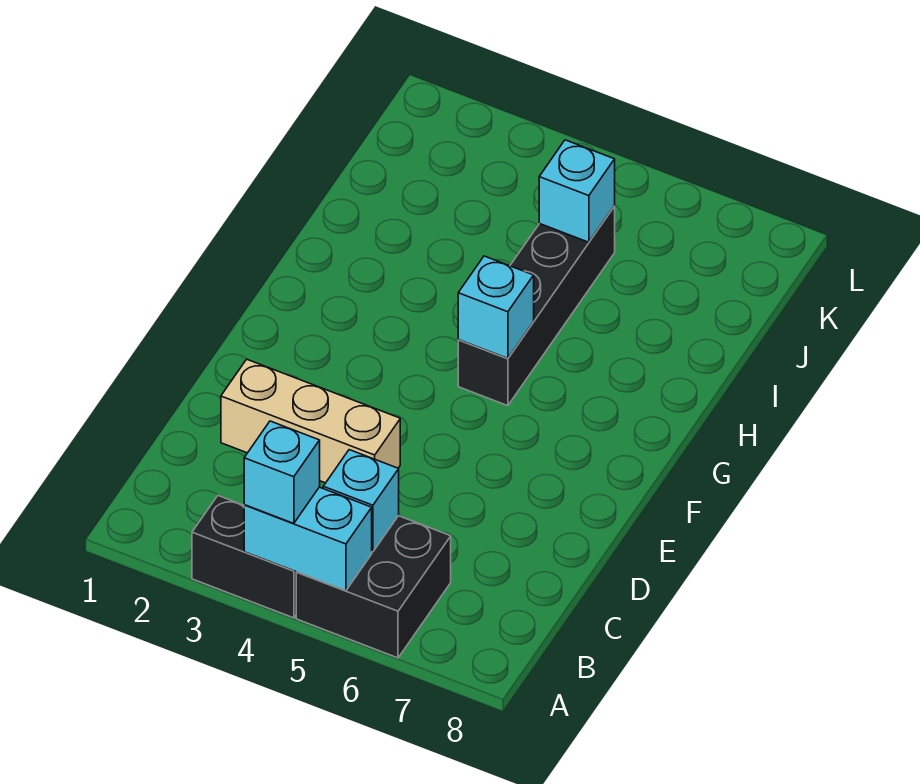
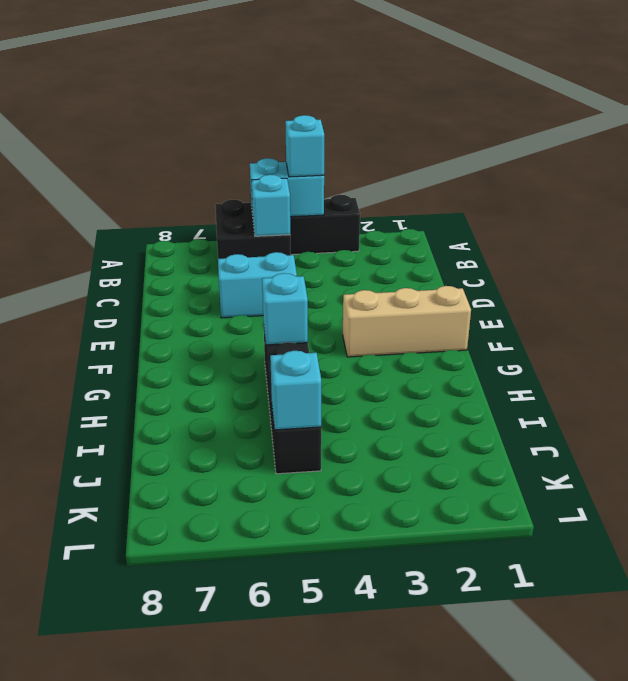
tan 1x3 brick [221,359,400,483] -> tan 1x3 brick moved to [343,286,471,357]
none -> cyan 1x2 brick [218,252,297,318]

